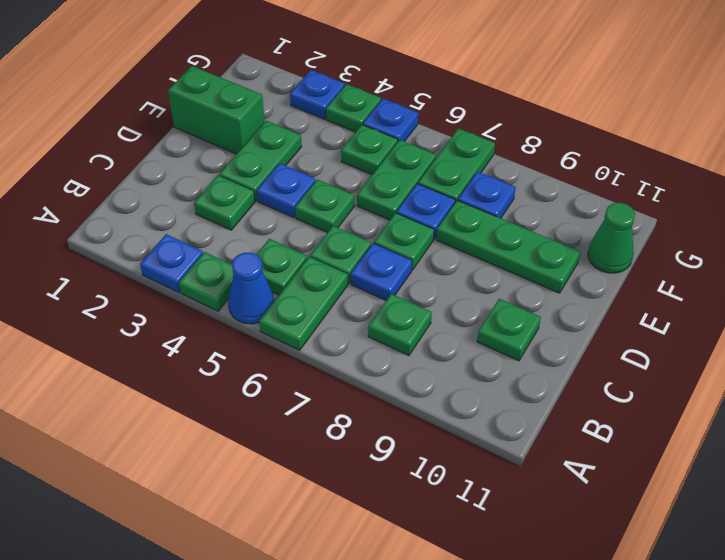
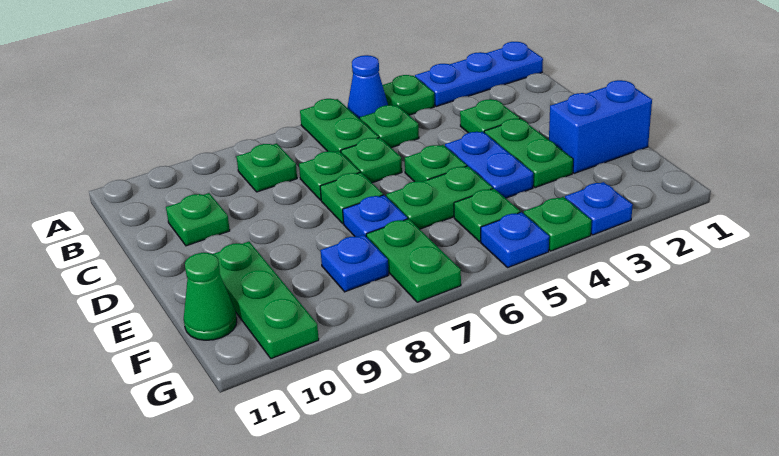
blue 1x1 plate [140,234,203,292] -> blue 1x3 plate [415,42,543,106]
blue 1x1 plate [351,243,412,300] -> green 1x1 plate [299,151,360,200]
blue 1x1 plate [257,163,316,218] -> blue 1x2 plate [445,132,533,198]
green 1x2 brick [168,66,265,154] -> blue 1x2 brick [549,80,652,173]
green 1x2 plate [357,140,436,220] -> green 1x2 plate turned to [386,166,493,229]
green 1x3 plate [436,200,580,293] -> green 1x3 plate turned to [213,242,319,359]

